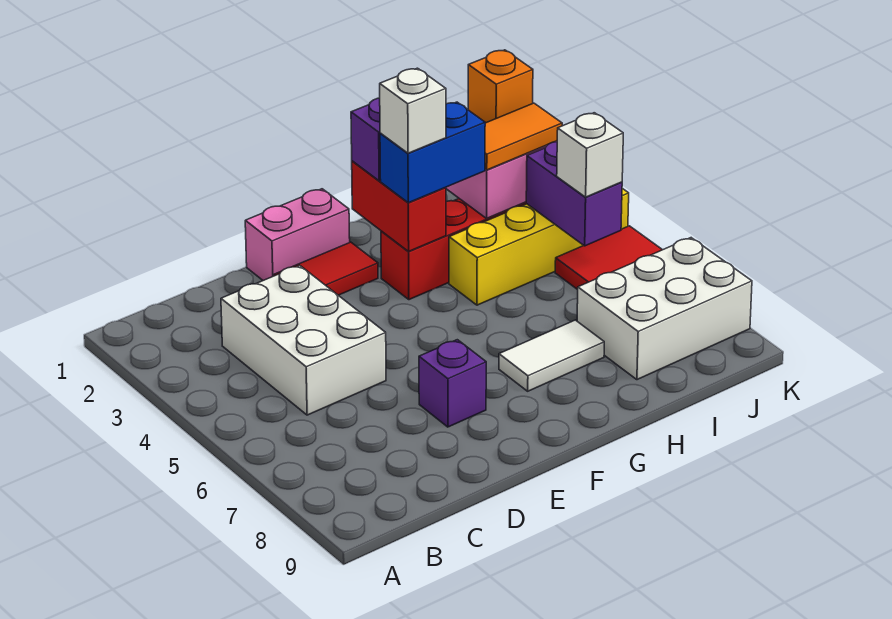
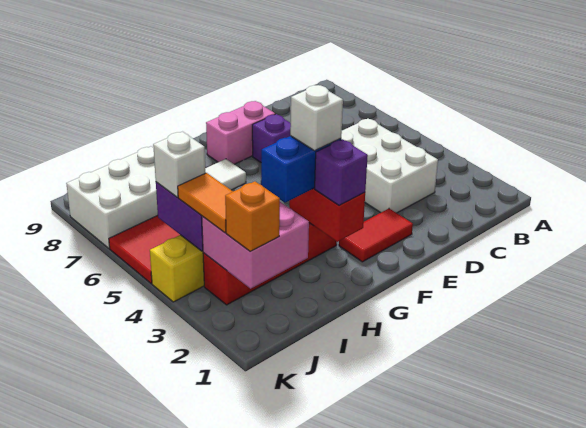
pink 1x2 brick [245,189,350,280] -> pink 1x2 brick moved to [206,101,275,164]
orange 1x2 tile [485,103,562,170] -> orange 1x2 tile turned to [178,173,233,233]

